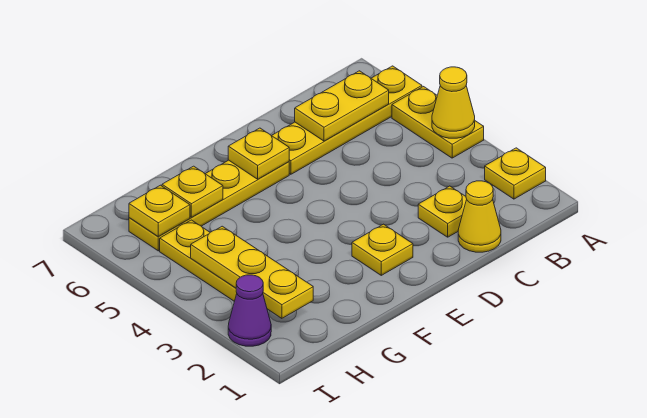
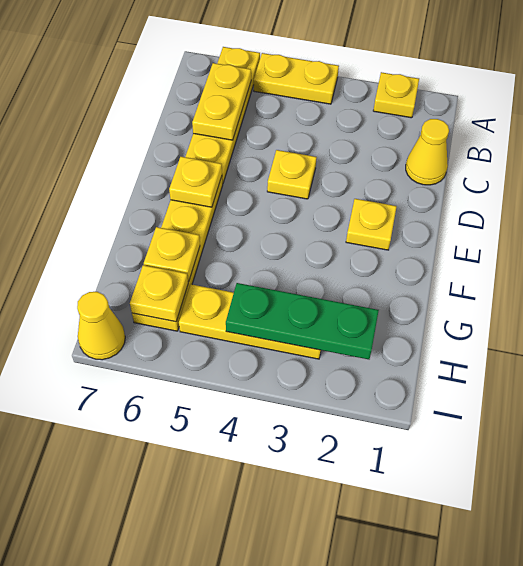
yellow 1x1 cone [432,67,475,138] -> yellow 1x1 cone moved to [77,292,125,360]
yellow 1x1 plate [418,186,467,237] -> yellow 1x1 plate moved to [267,150,317,199]
yellow 1x3 plate [191,226,313,318] -> green 1x3 plate [226,283,379,359]
purple 1x1 cone [228,275,271,346] -> none

